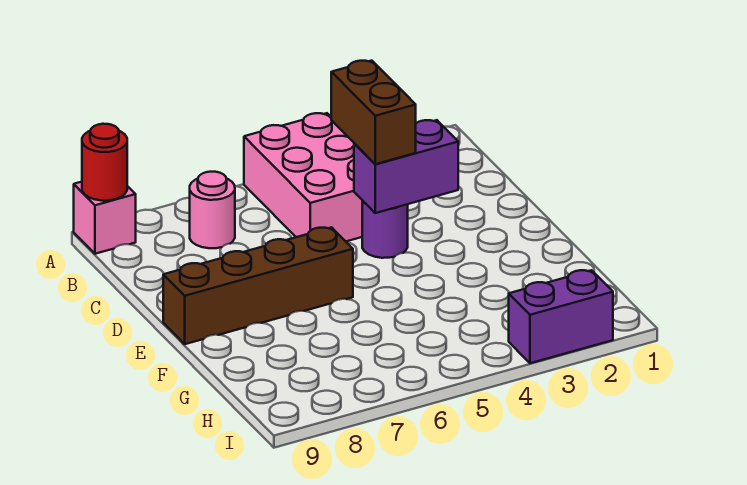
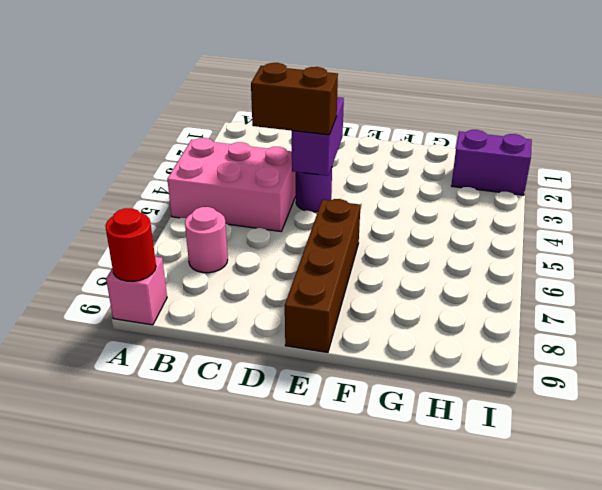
purple 1x2 brick [509,270,613,363] -> purple 1x2 brick turned to [451,130,532,195]

